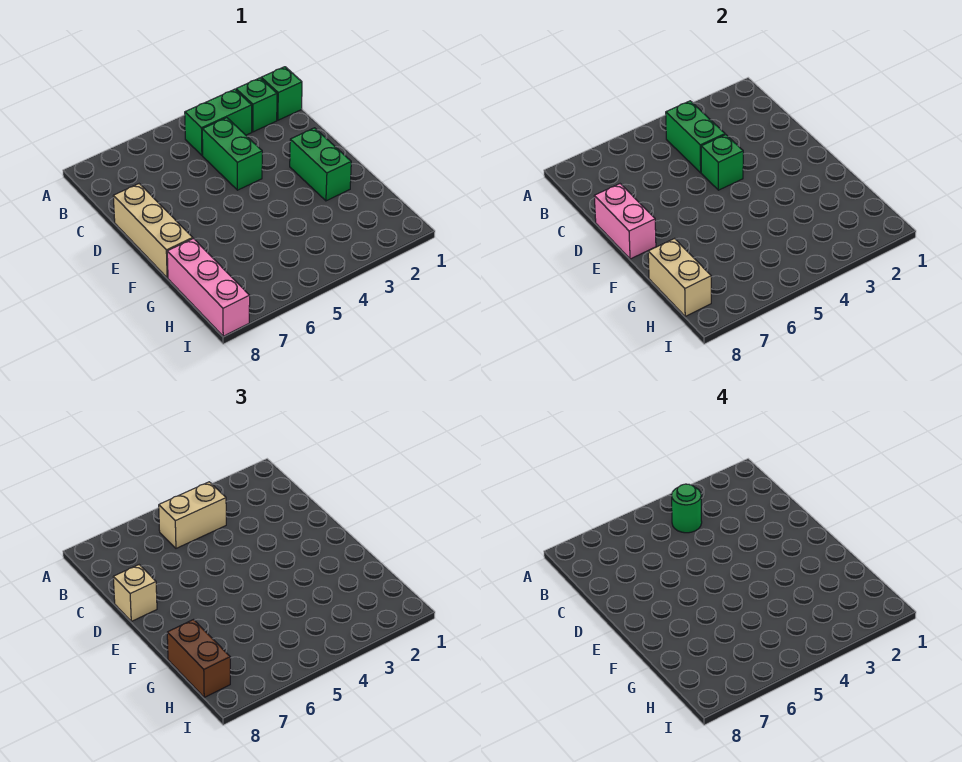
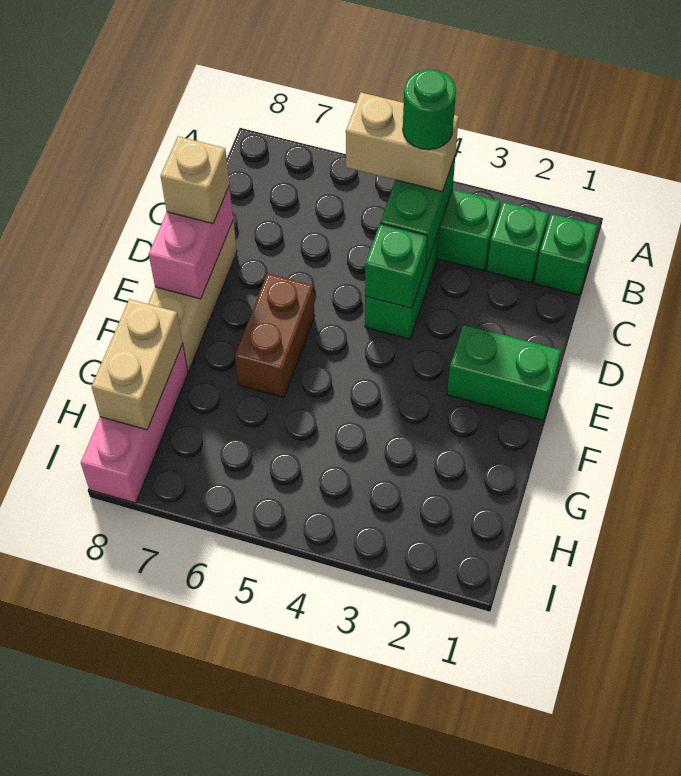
green 1x2 brick [290,128,351,201] -> green 1x2 brick turned to [447,325,561,420]
brown 1x2 brick [167,620,230,697] -> brown 1x2 brick moved to [235,273,315,397]

